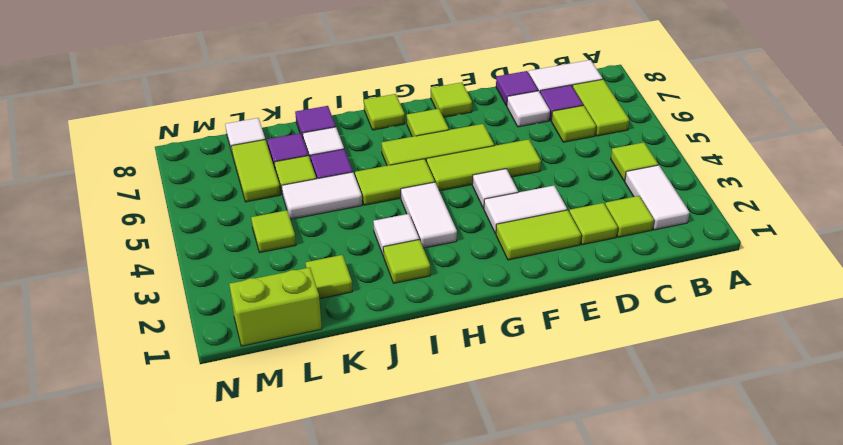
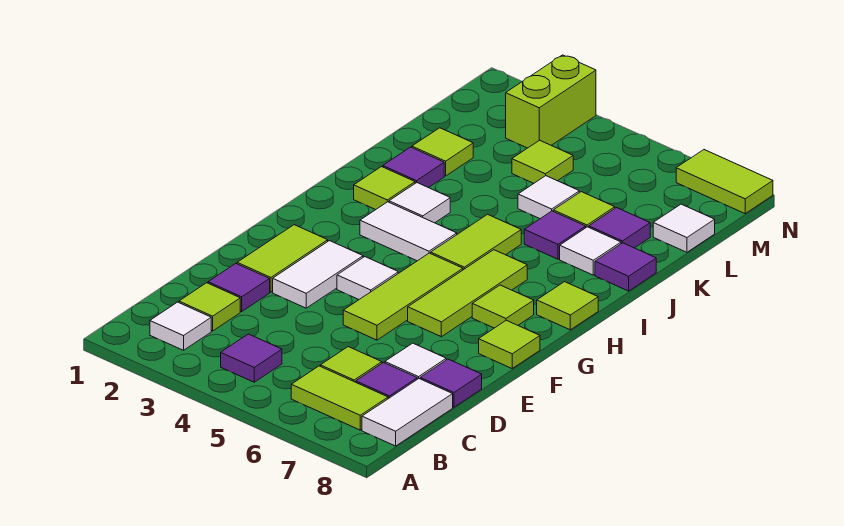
white 1x2 tile [625,165,690,230] -> white 1x1 tile [150,302,211,350]
lime 1x1 tile [611,142,658,181] -> purple 1x1 tile [221,334,282,382]
lime 1x1 tile [569,203,618,245] -> purple 1x1 tile [208,264,270,312]
none -> purple 1x1 tile [383,147,444,188]
white 1x2 tile [282,172,362,219] -> white 1x1 tile [518,176,579,219]
lime 1x2 brick [229,267,322,346] -> lime 1x2 brick moved to [506,55,596,148]
lime 1x2 tile [231,140,280,202] -> lime 1x2 tile moved to [676,150,773,213]

